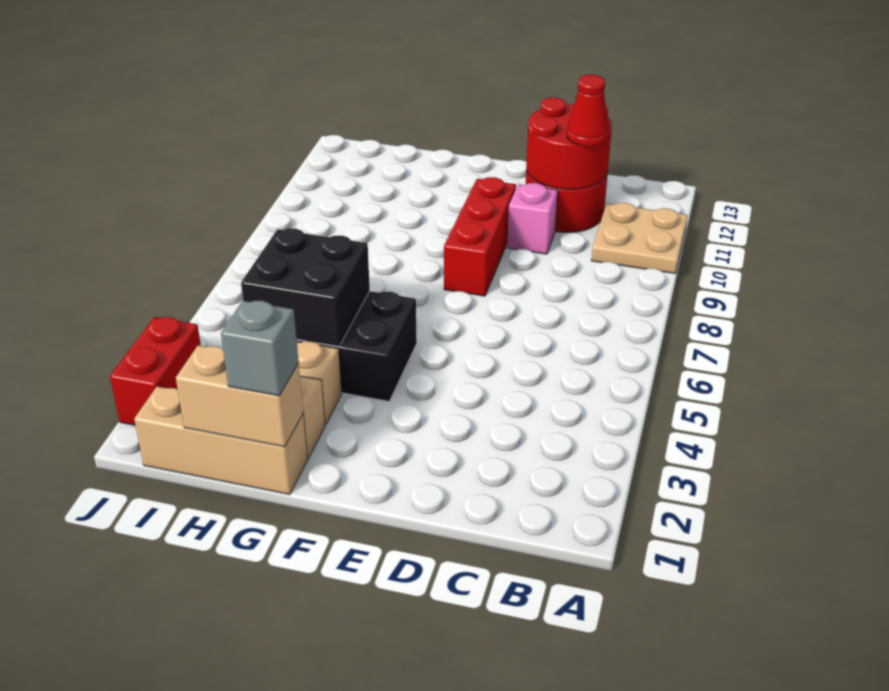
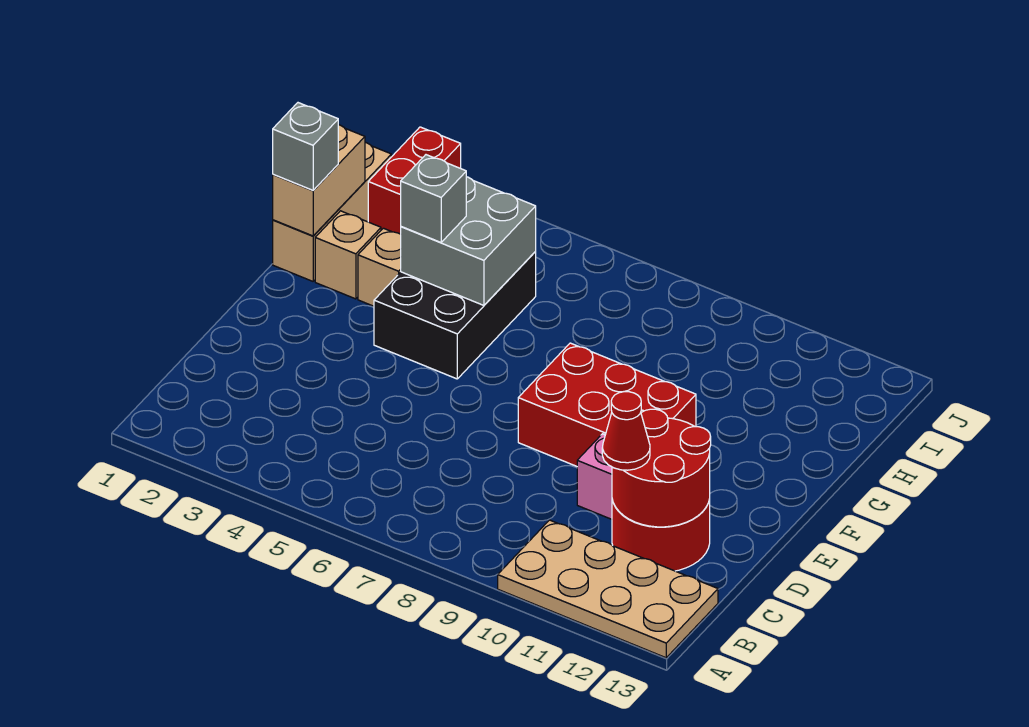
tan 2x2 plate [591,203,687,273] -> tan 2x4 plate [498,520,718,658]
red 1x3 brick [444,177,516,296] -> red 2x3 brick [518,343,696,466]
black 2x2 brick [241,228,370,346] -> grey 2x2 brick [401,177,536,305]
none -> grey 1x1 brick [401,155,466,242]
red 1x2 brick [110,317,201,425] -> red 1x2 brick turned to [368,127,461,234]

